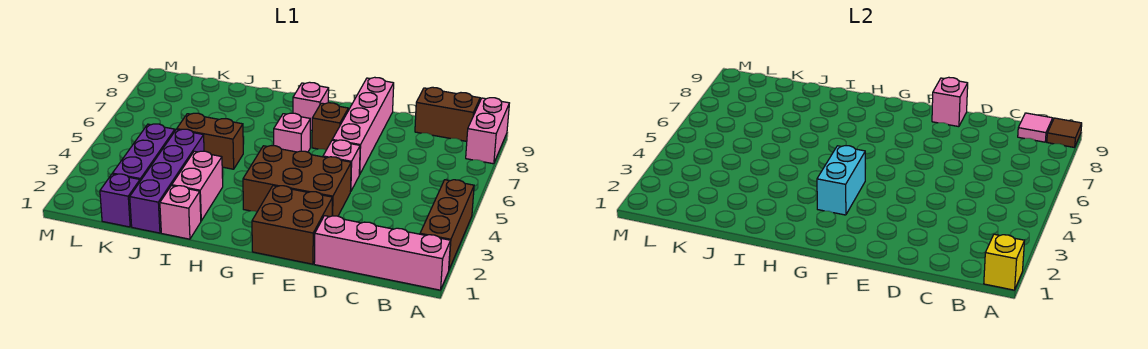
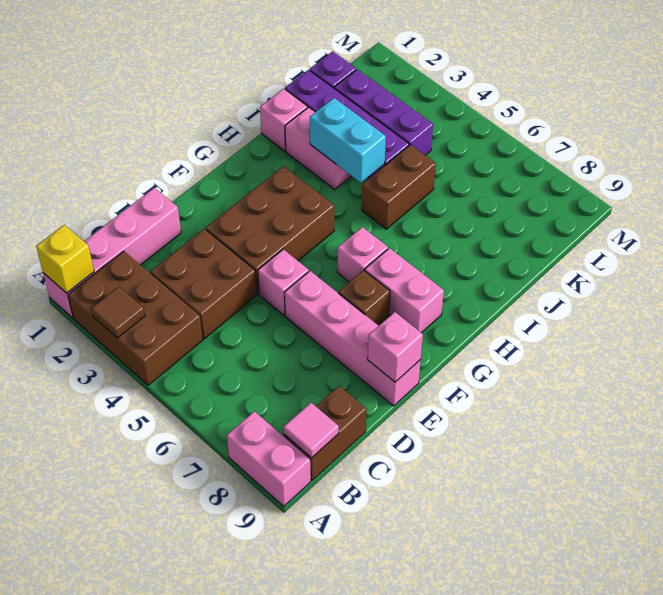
brown 1x3 brick [420,180,474,269] -> brown 2x3 brick [68,251,203,385]
brown 1x1 tile [1047,118,1082,148] -> brown 1x1 tile moved to [91,287,145,338]
brown 2x2 brick [252,186,333,264] -> brown 2x2 brick moved to [151,229,257,339]
cyan 1x2 brick [817,146,865,215] -> cyan 1x2 brick moved to [310,98,386,183]
pink 1x1 brick [293,82,329,130] -> pink 1x2 brick [365,248,444,333]

